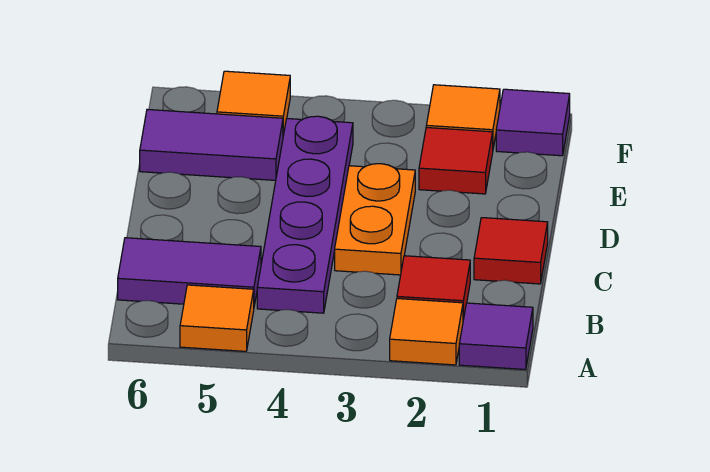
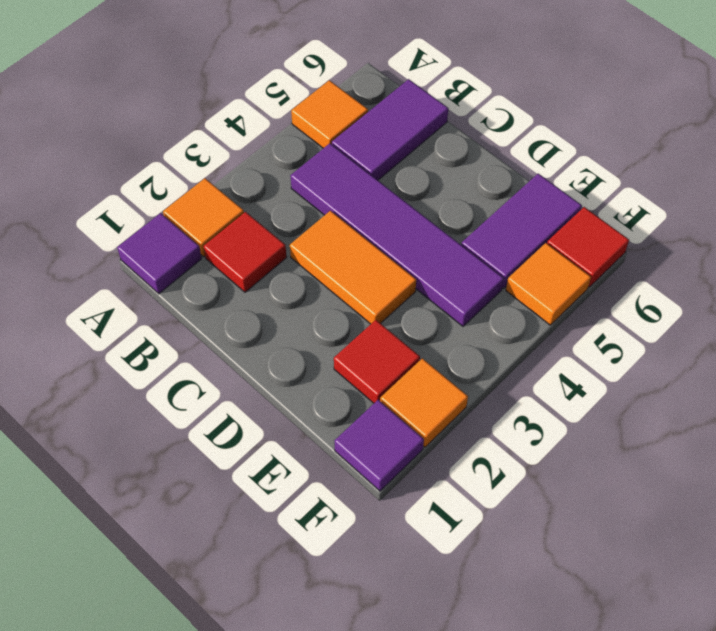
purple 1x4 plate [257,116,353,313] -> purple 1x4 tile [290,143,504,326]
red 1x1 tile [474,218,548,284] -> red 1x1 tile moved to [547,207,629,287]
orange 1x2 plate [335,164,415,275] -> orange 1x2 tile [290,211,416,324]

